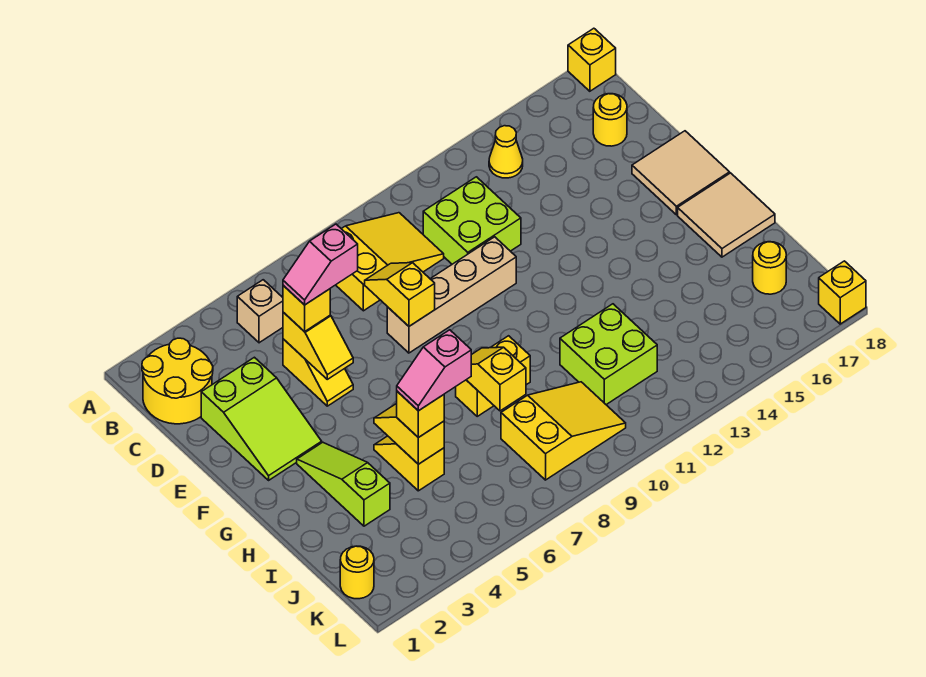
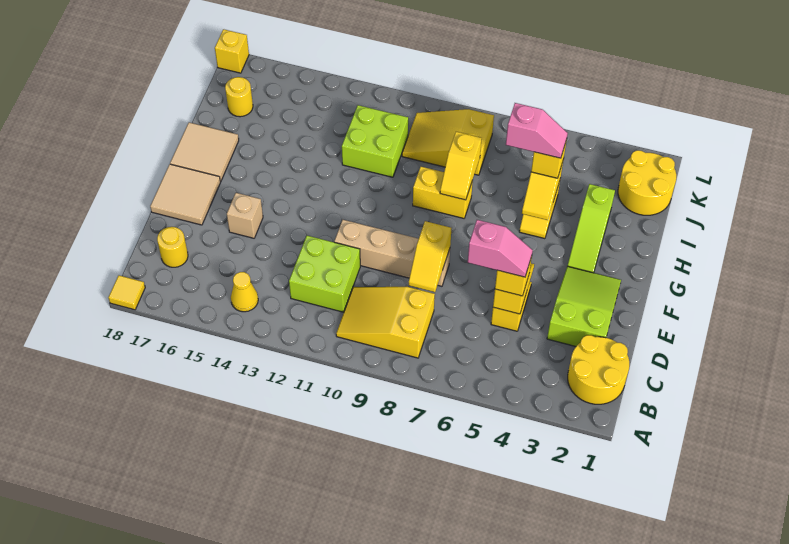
yellow 1x1 brick [568,28,616,91] -> yellow 1x1 tile [108,275,145,310]
tan 1x1 brick [237,280,283,343] -> tan 1x1 brick moved to [227,193,263,238]
yellow 1x1 round brick [340,546,374,599] -> yellow 2x2 round brick [618,150,676,215]

